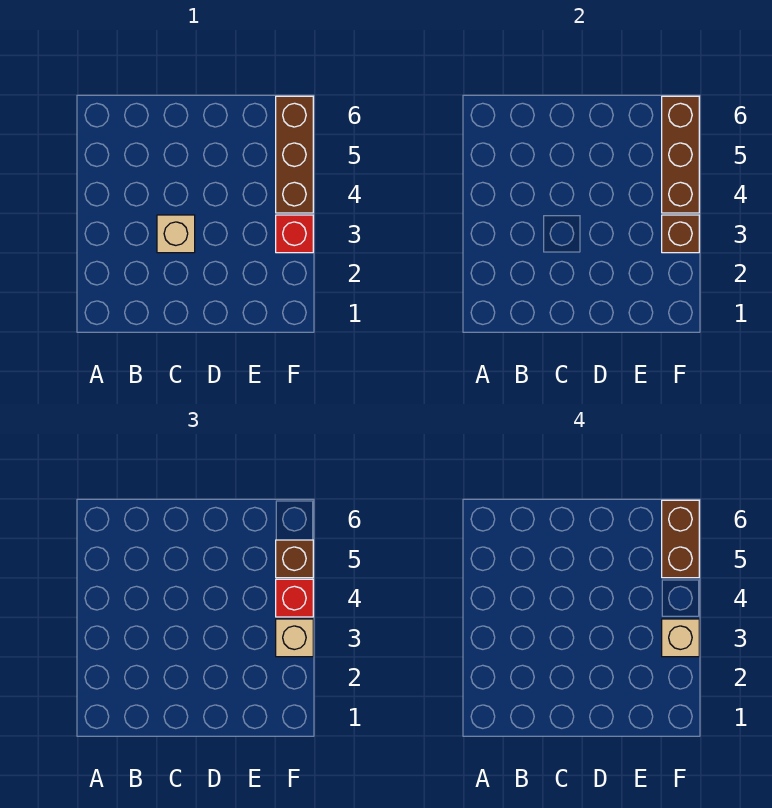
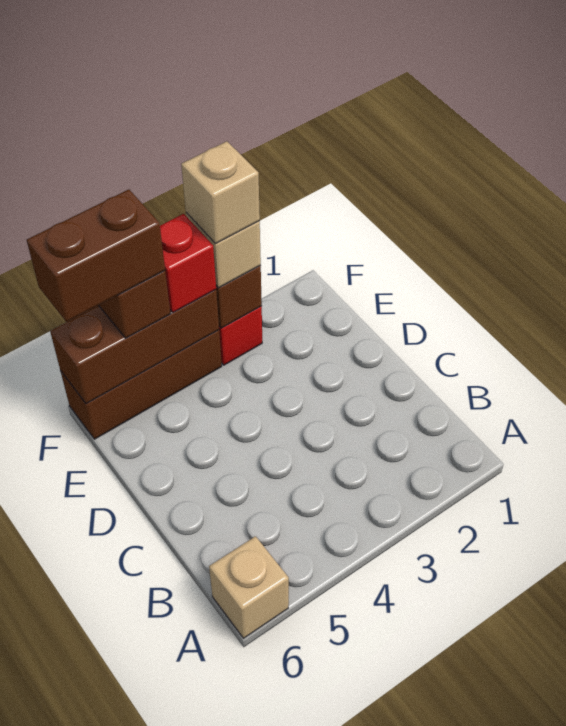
tan 1x1 brick [157,215,195,253] -> tan 1x1 brick moved to [209,536,289,638]

